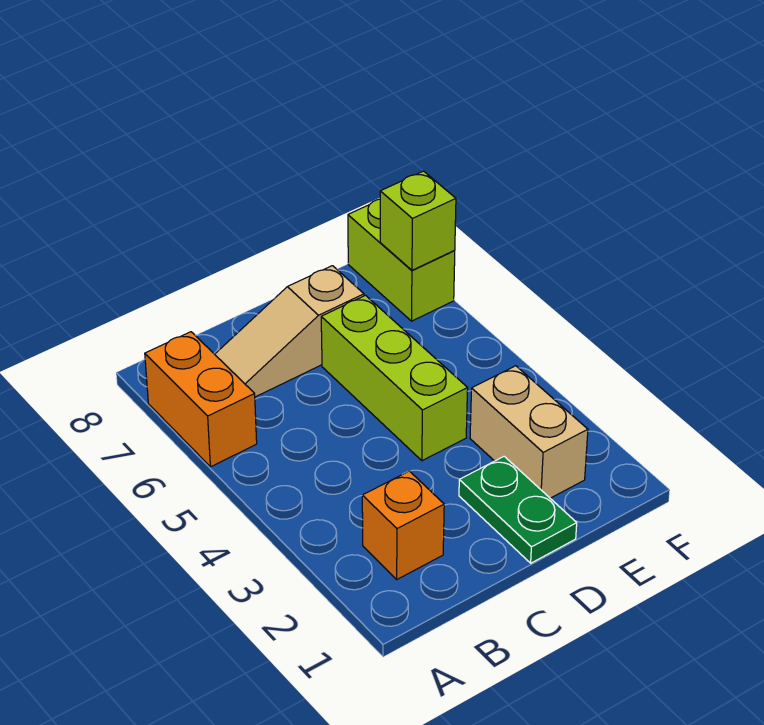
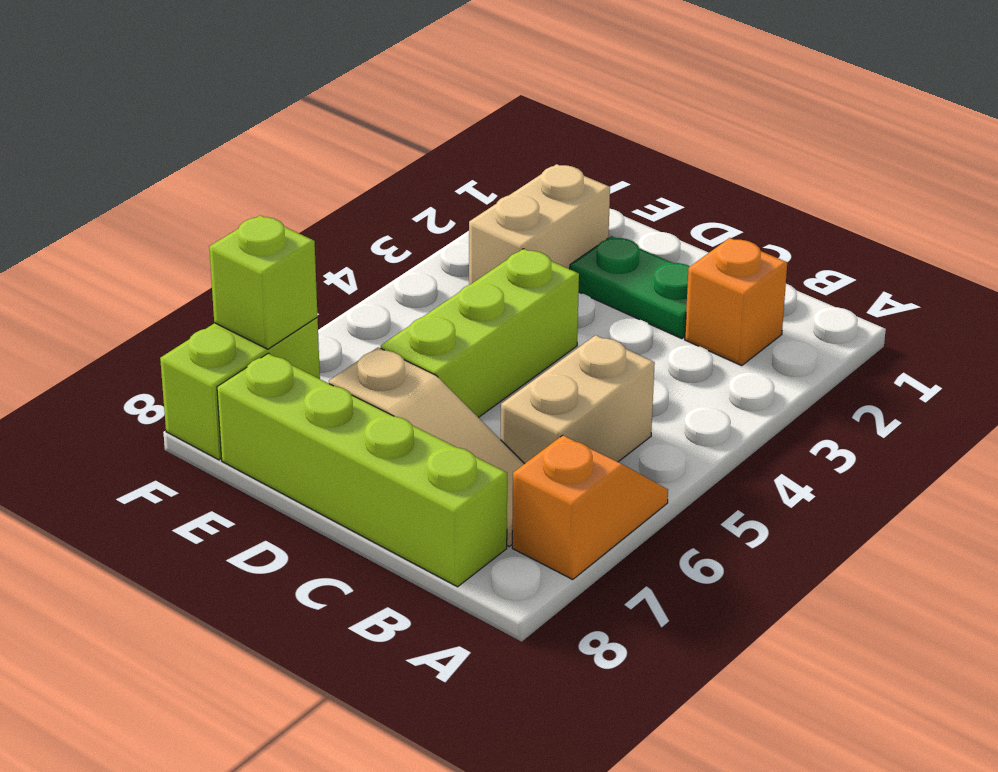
orange 1x2 brick [145,332,257,467] -> orange 1x2 slope [512,435,668,579]
none -> tan 1x2 brick [501,335,655,464]
none -> lime 1x4 brick [217,353,507,587]
green 1x2 plate [459,456,577,563] -> green 1x2 plate turned to [570,236,690,339]

